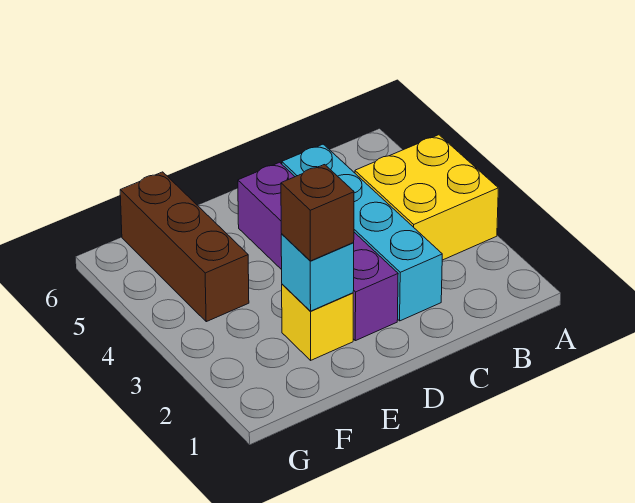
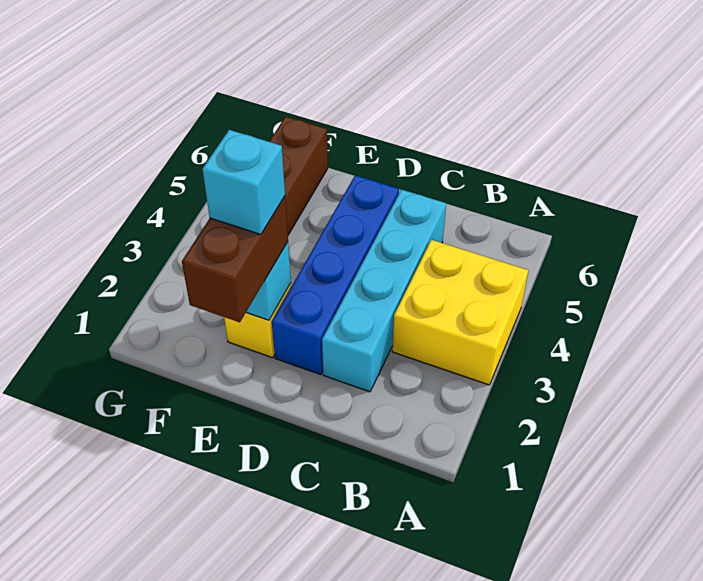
purple 1x4 brick [238,162,398,341] -> blue 1x4 brick [272,175,399,375]
brown 1x1 brick [281,165,354,261] -> brown 1x2 brick [182,196,288,322]
none -> cyan 1x1 brick [202,130,285,234]

